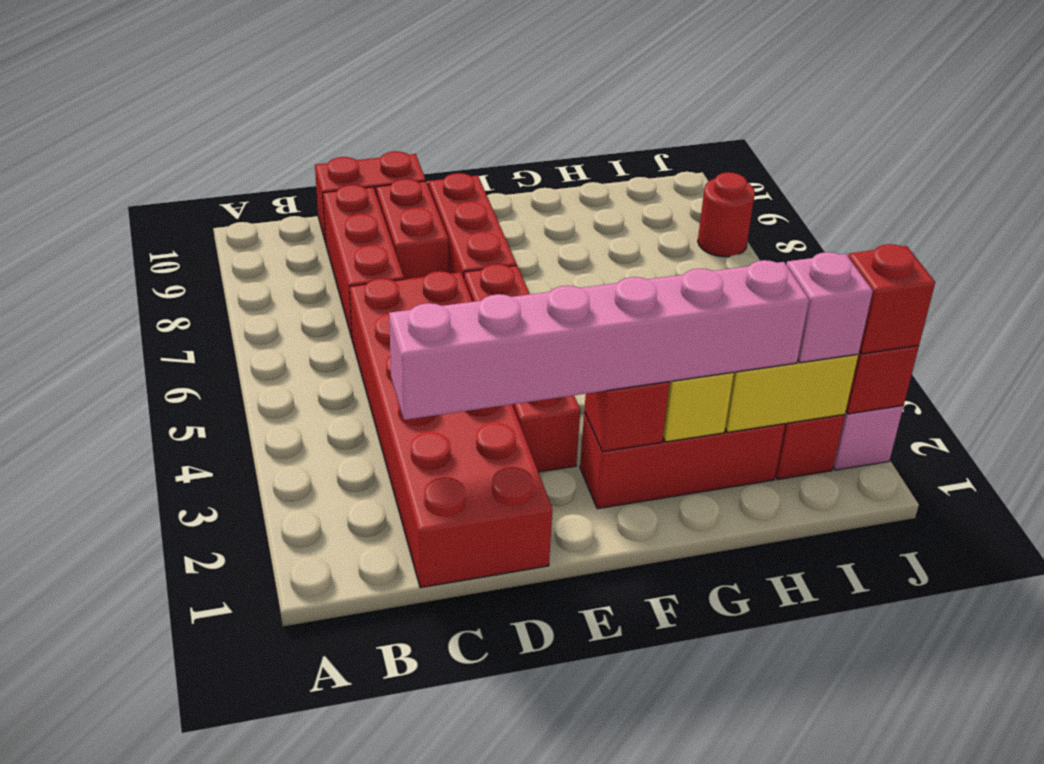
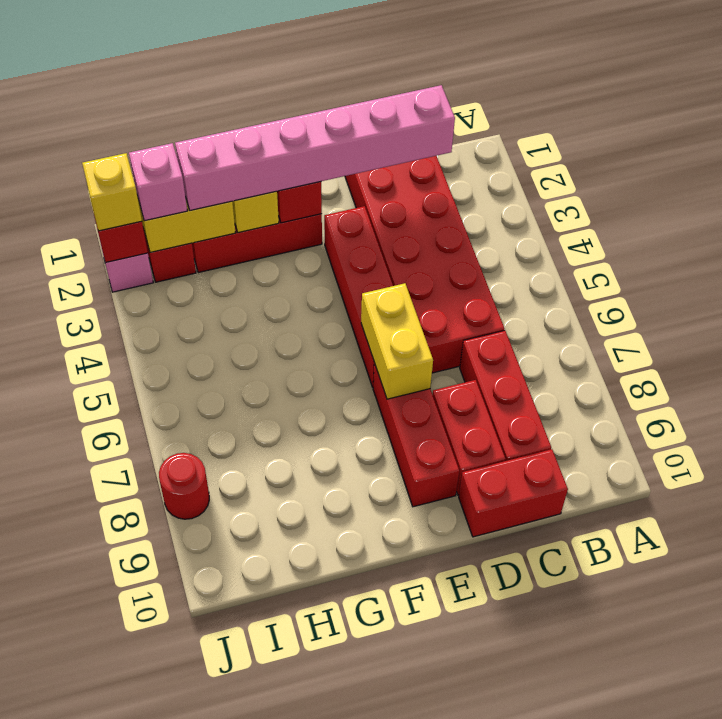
none -> yellow 1x2 brick [361,283,433,399]
red 1x1 brick [848,244,935,354] -> yellow 1x1 brick [82,153,142,231]

